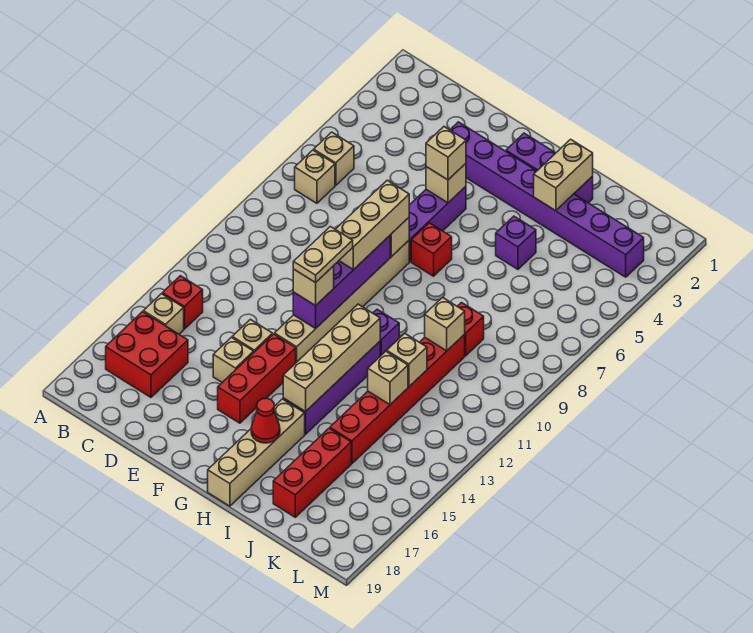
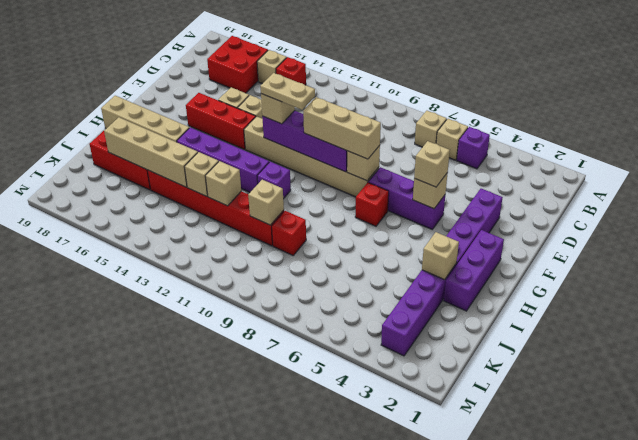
tan 1x4 brick [283,304,380,412] -> tan 1x4 brick moved to [104,117,198,187]
red 1x1 cone [251,398,280,443] -> none
tan 1x2 brick [534,139,593,211] -> tan 1x1 brick [422,232,459,280]
purple 1x1 brick [496,216,536,269] -> purple 1x1 brick moved to [457,127,490,169]

